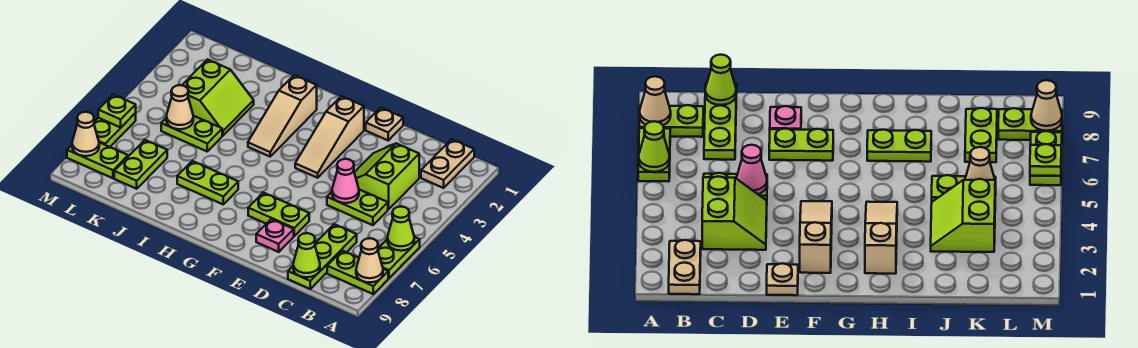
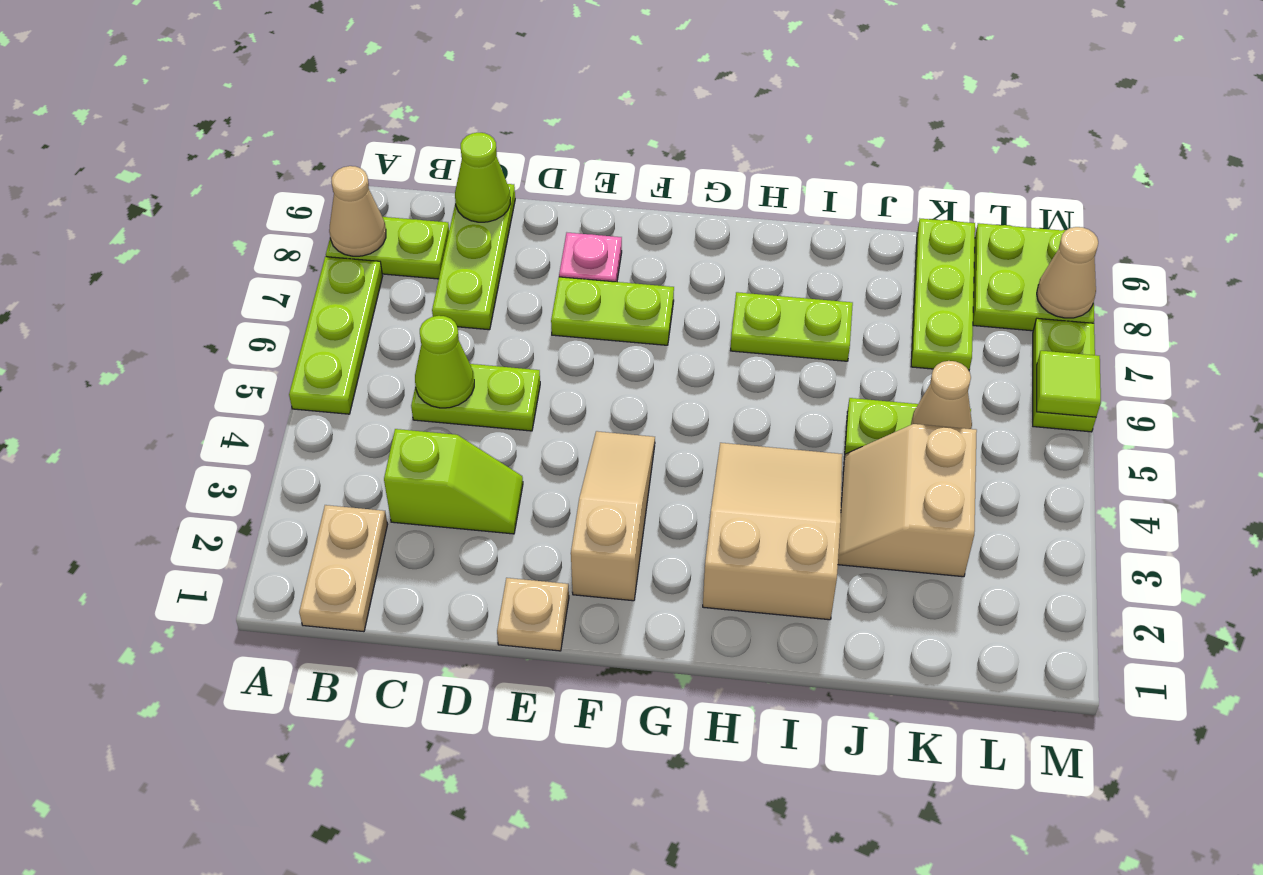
lime 1x2 plate [378,237,420,278] -> lime 1x3 plate [289,257,383,414]
lime 1x1 cone [387,206,414,251] -> lime 1x1 cone moved to [415,316,474,408]
lime 2x2 slope [354,143,419,209] -> lime 1x2 slope [384,429,523,534]
pink 1x1 cone [332,159,359,203] -> none
tan 1x3 slope [248,75,317,157] -> tan 2x3 slope [703,443,842,620]
lime 2x2 slope [182,59,254,136] -> tan 2x2 slope [838,424,977,577]
lime 1x2 plate [114,140,167,189] -> lime 1x3 plate [911,219,975,370]
lime 1x2 plate [67,143,128,178] -> lime 2x2 plate [973,223,1094,331]
lime 1x1 plate [98,95,136,127] -> lime 1x1 tile [1037,351,1101,417]

